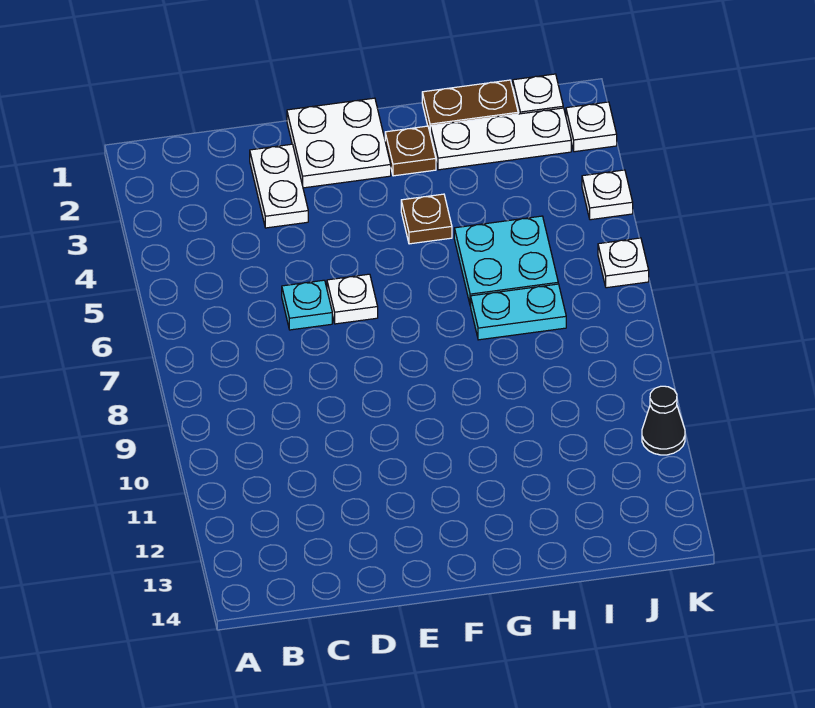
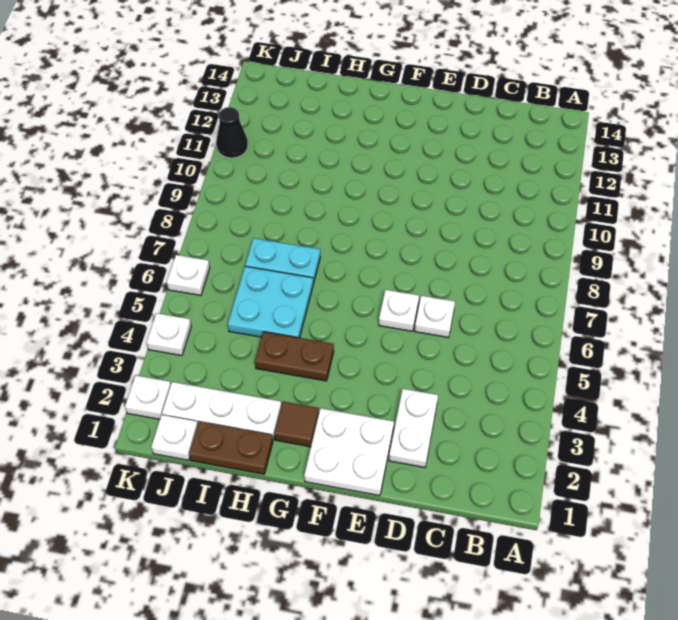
cyan 1x1 plate [282,280,332,330] -> white 1x1 plate [415,296,455,338]
brown 1x1 plate [385,126,436,176] -> brown 1x1 tile [275,402,319,447]
brown 1x1 plate [401,194,452,244] -> brown 1x2 plate [255,332,334,381]

